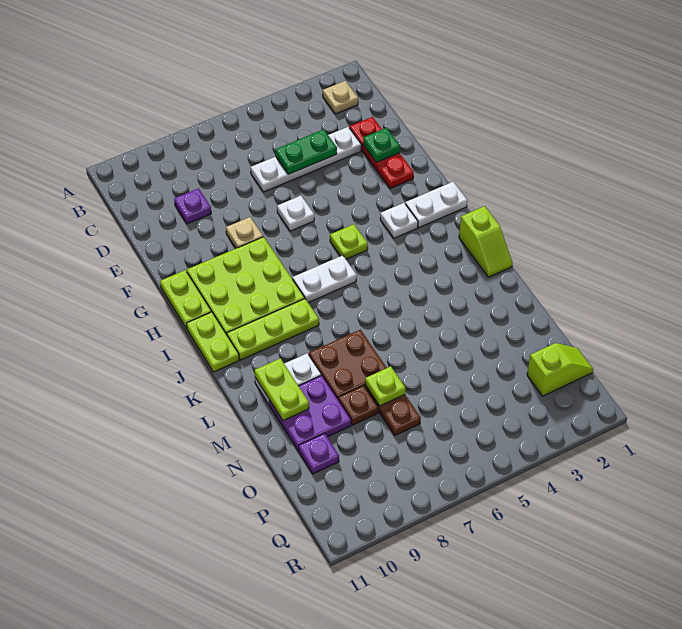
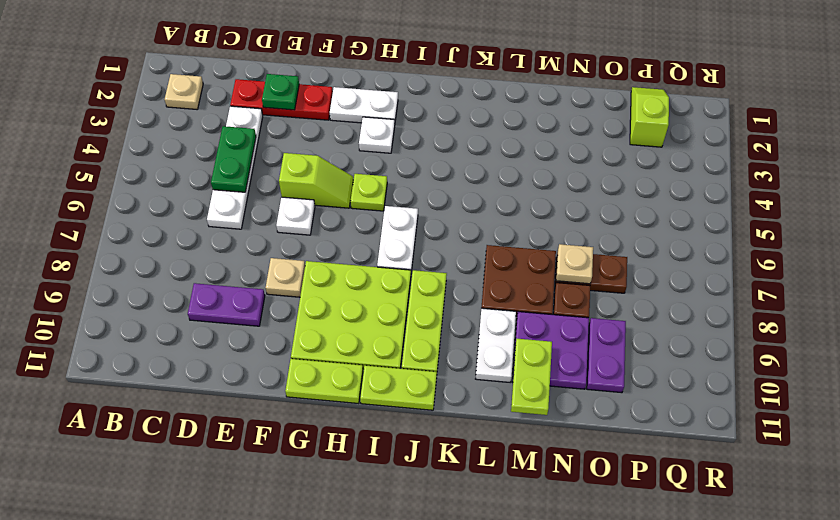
purple 1x1 plate [174,188,211,224] -> purple 1x2 plate [188,283,265,326]
white 1x2 plate [405,182,467,227] -> white 1x2 plate turned to [330,87,398,124]
lime 1x2 slope [459,206,513,277] -> lime 1x2 slope moved to [279,153,353,208]
lime 1x2 plate [255,358,309,421] -> lime 1x2 plate turned to [511,339,552,415]
lime 1x1 plate [365,367,406,406] -> tan 1x1 plate [556,244,593,284]
purple 1x1 plate [299,433,339,474] -> purple 1x2 plate [587,318,626,393]

